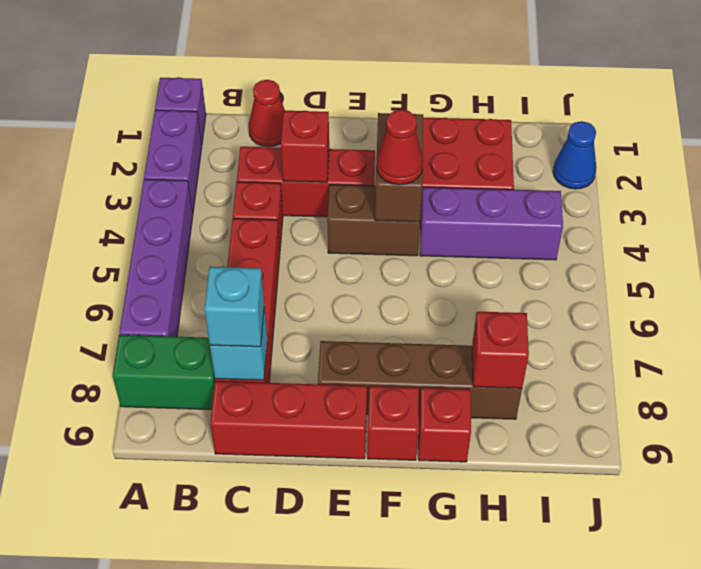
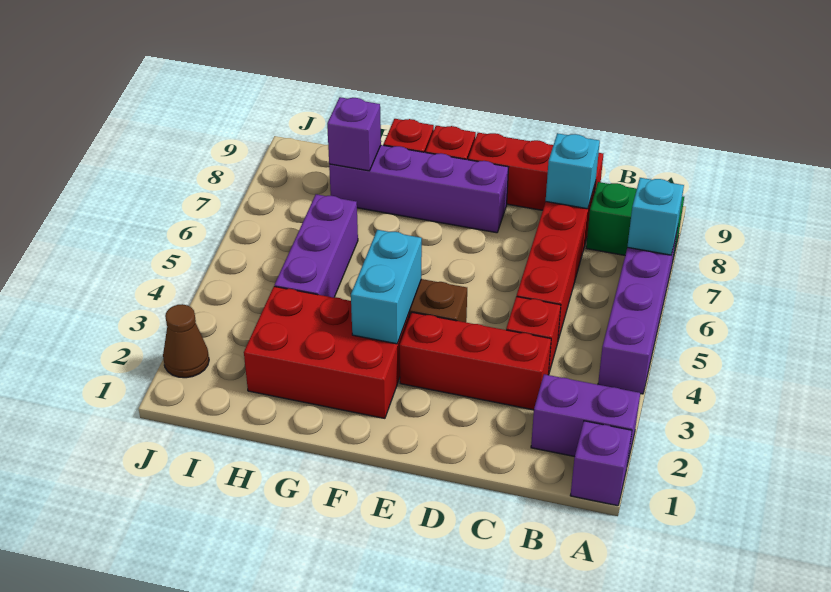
purple 1x2 brick [144,110,202,212] -> purple 1x2 brick turned to [531,374,640,465]
red 1x1 cone [249,80,285,147] -> none
cyan 1x1 brick [204,267,264,347] -> cyan 1x1 brick moved to [627,178,684,255]
red 1x1 brick [281,111,329,182] -> none
brown 1x4 brick [318,341,522,419] -> purple 1x4 brick [329,145,508,233]
brown 1x2 brick [375,113,423,222] -> cyan 1x2 brick [351,230,422,344]
red 1x1 cone [376,110,423,185] -> none
purple 1x3 brick [420,187,563,260] -> purple 1x3 brick turned to [274,194,358,297]
red 1x1 brick [472,312,529,388] -> purple 1x1 brick [327,97,381,171]
blue 1x1 cone [553,121,596,189] -> brown 1x1 cone [163,304,209,378]

